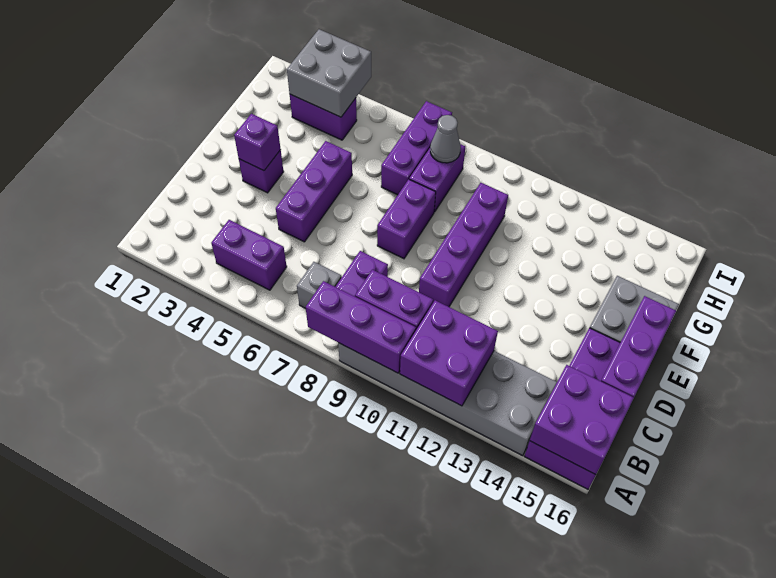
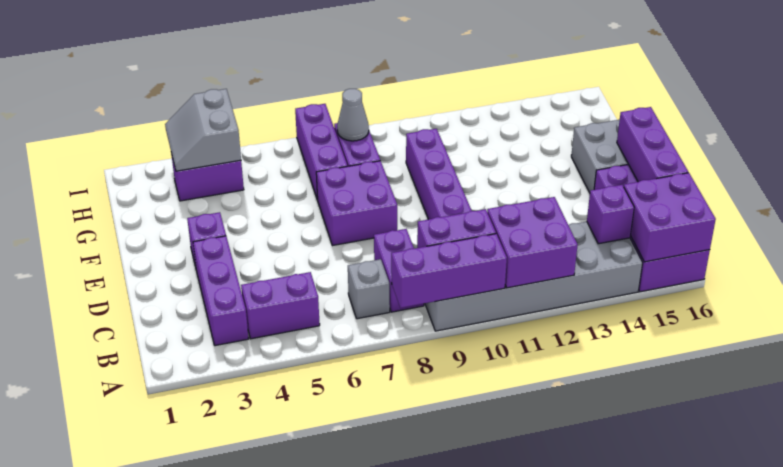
purple 1x3 brick [276,141,352,242] -> purple 1x3 brick moved to [193,236,249,346]
purple 1x1 brick [234,114,281,171] -> purple 1x1 brick moved to [587,185,634,244]
purple 1x2 brick [377,179,436,259] -> purple 2x2 brick [316,161,397,246]
grey 2x2 brick [287,29,371,117] -> grey 2x2 slope [165,89,241,171]

